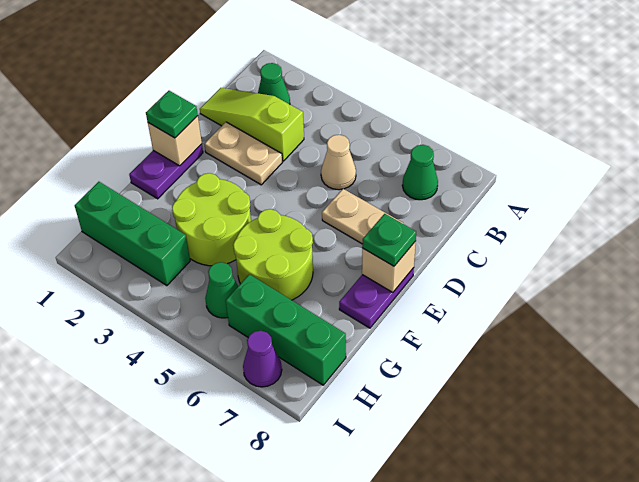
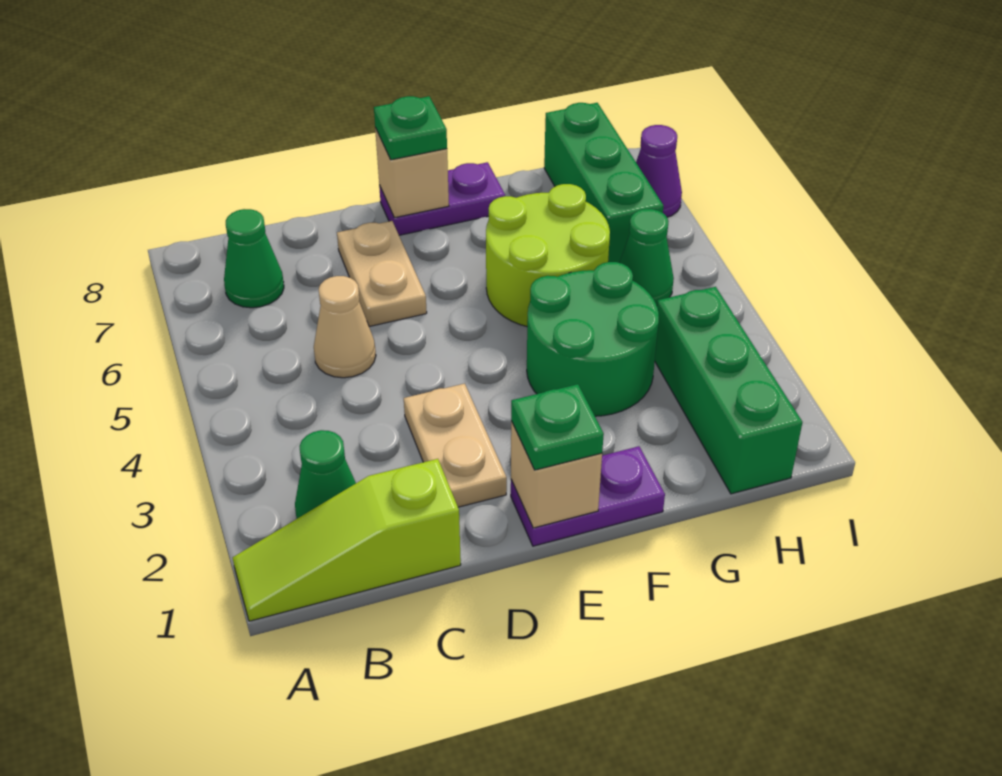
lime 1x3 slope [200,88,304,161] -> lime 1x3 slope turned to [233,459,461,621]
lime 2x2 round brick [172,173,251,266] -> green 2x2 round brick [527,262,659,416]

